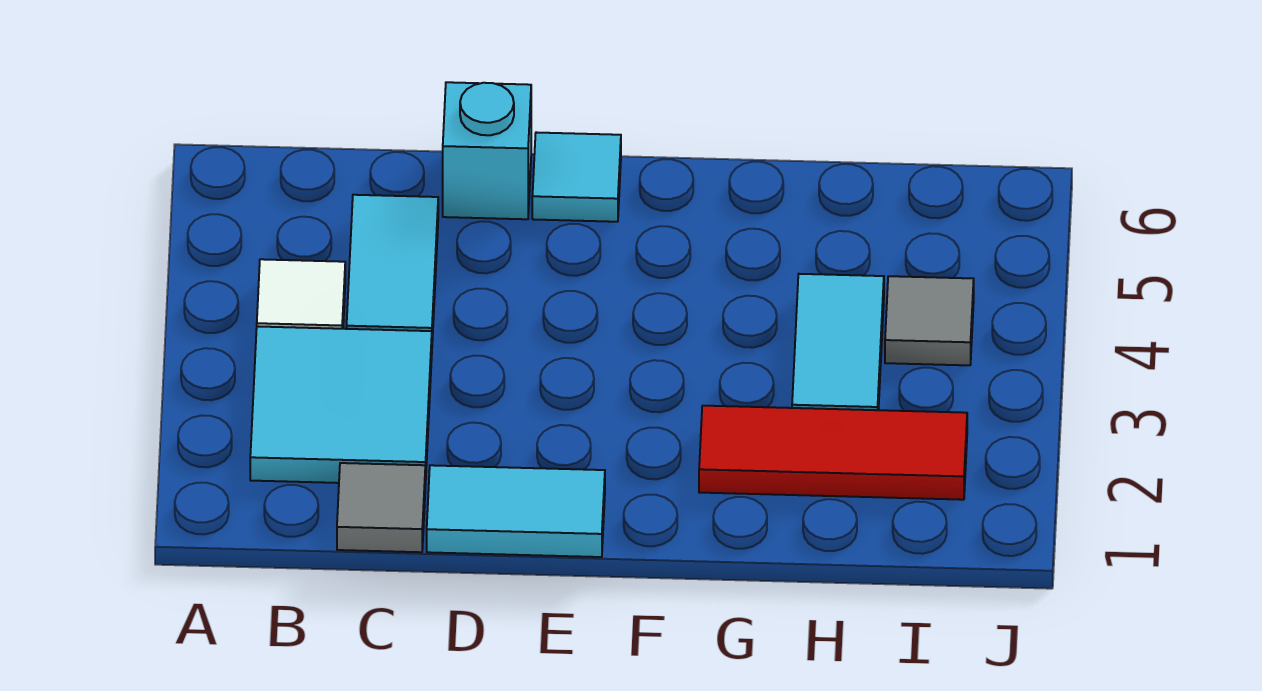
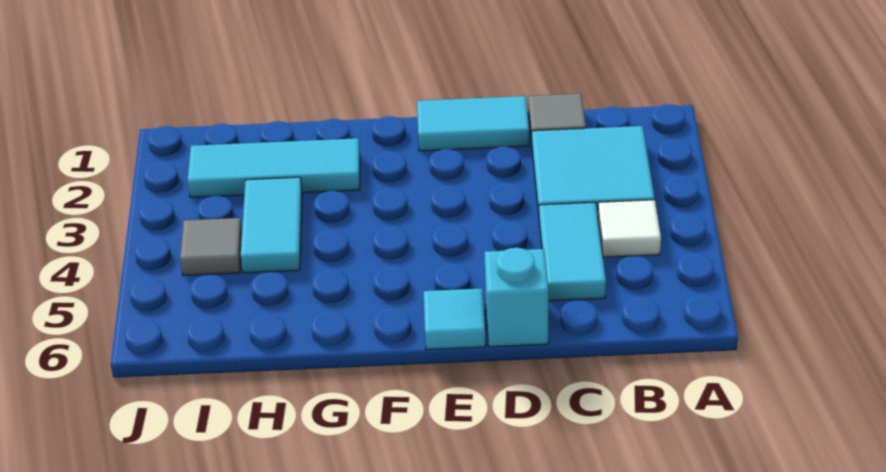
red 1x3 tile [699,406,967,500] -> cyan 1x3 tile [188,138,360,198]

